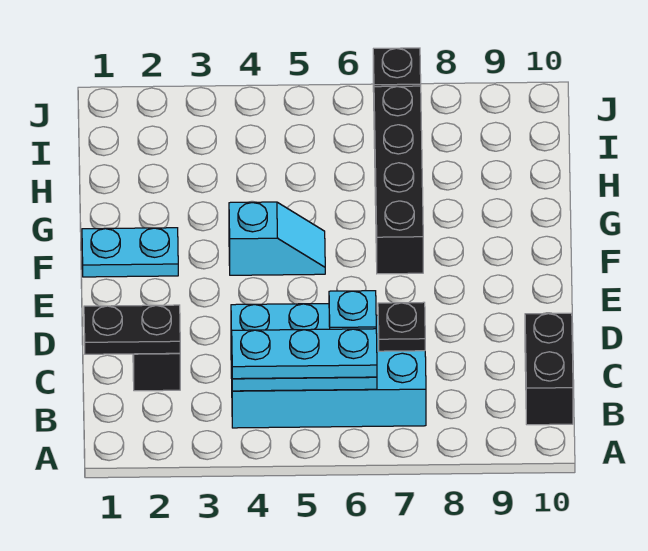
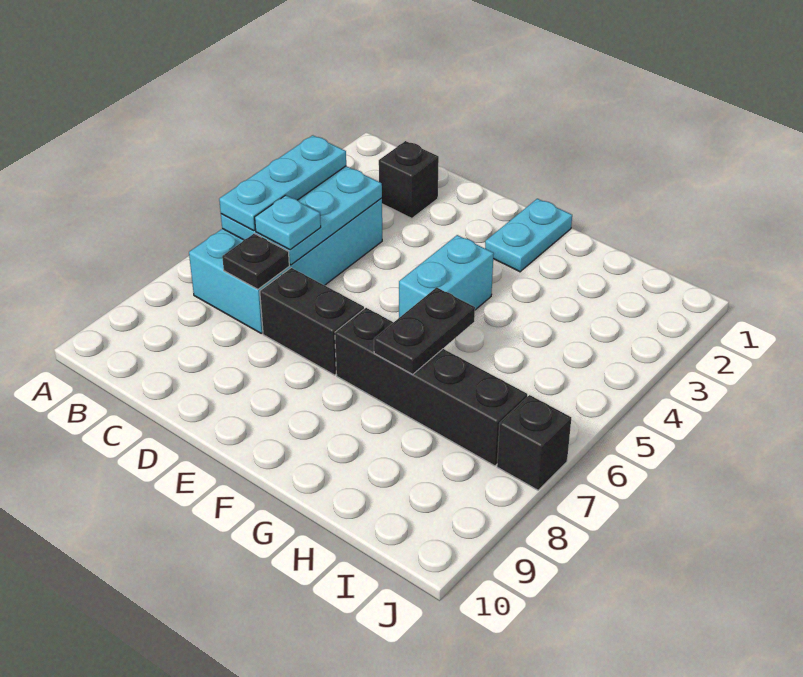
black 1x2 brick [525,313,573,425] -> black 1x2 brick moved to [260,268,364,375]
black 1x2 plate [84,305,180,354] -> black 1x2 plate moved to [374,287,475,374]
cyan 1x2 slope [229,202,325,275] -> cyan 1x2 brick [399,235,494,318]

